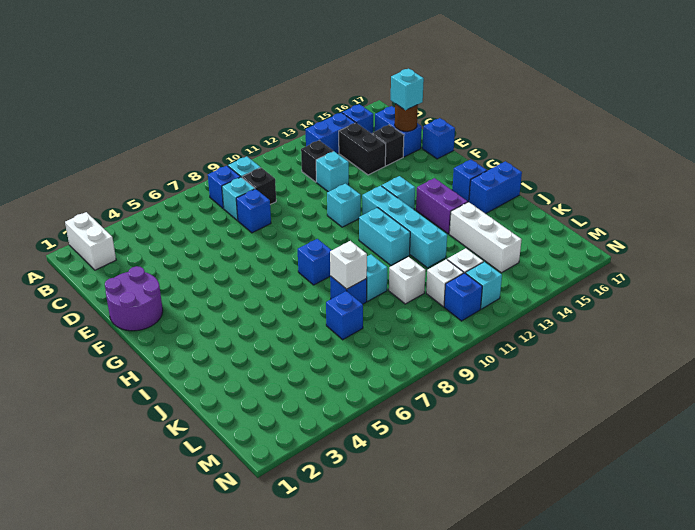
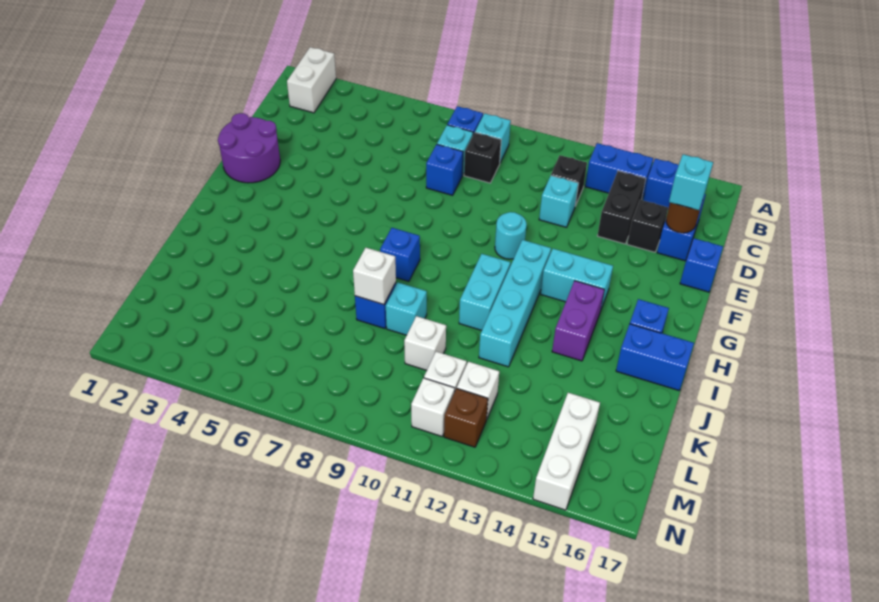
cyan 1x1 brick [327,184,361,227] -> cyan 1x1 round brick [495,212,527,259]
cyan 1x1 brick [382,176,415,210] -> cyan 1x2 brick [541,249,613,309]
white 1x3 brick [449,202,522,273] -> white 1x3 brick moved to [533,393,600,510]
blue 1x1 brick [326,291,363,340] -> none
blue 1x1 brick [444,273,482,321] -> white 1x1 brick [411,378,455,436]
cyan 1x1 brick [466,262,502,309] -> brown 1x1 brick [444,388,488,447]

